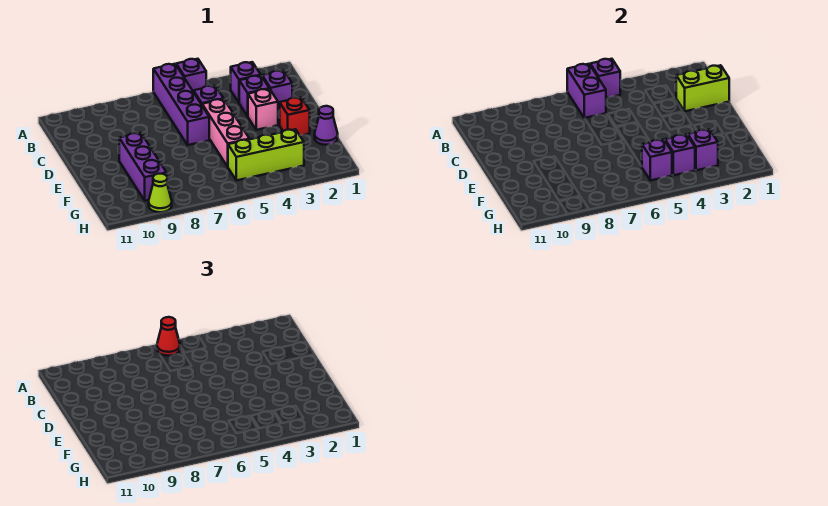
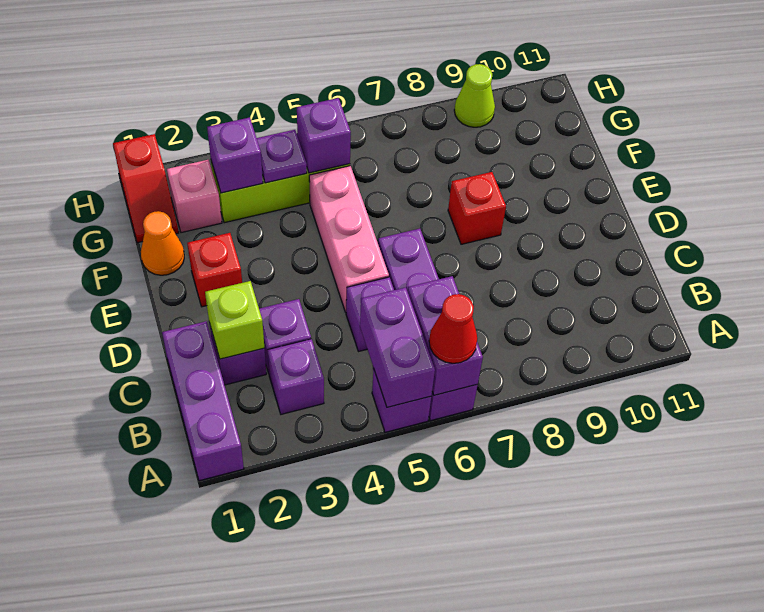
purple 1x1 brick [590,59,620,98] -> purple 1x2 brick [360,287,435,407]
lime 1x2 brick [676,65,729,111] -> lime 1x1 brick [205,281,264,359]
pink 1x1 brick [248,89,278,130] -> pink 1x1 brick moved to [167,160,222,233]
none -> red 1x1 brick [448,172,506,244]
purple 1x3 brick [119,133,167,201] -> purple 1x3 brick moved to [162,321,244,481]
purple 1x1 cone [314,106,338,145] -> orange 1x1 cone [141,211,184,275]
none -> red 1x2 slope [113,134,179,243]
purple 1x1 brick [665,134,695,175] -> purple 1x1 plate [257,130,307,183]

